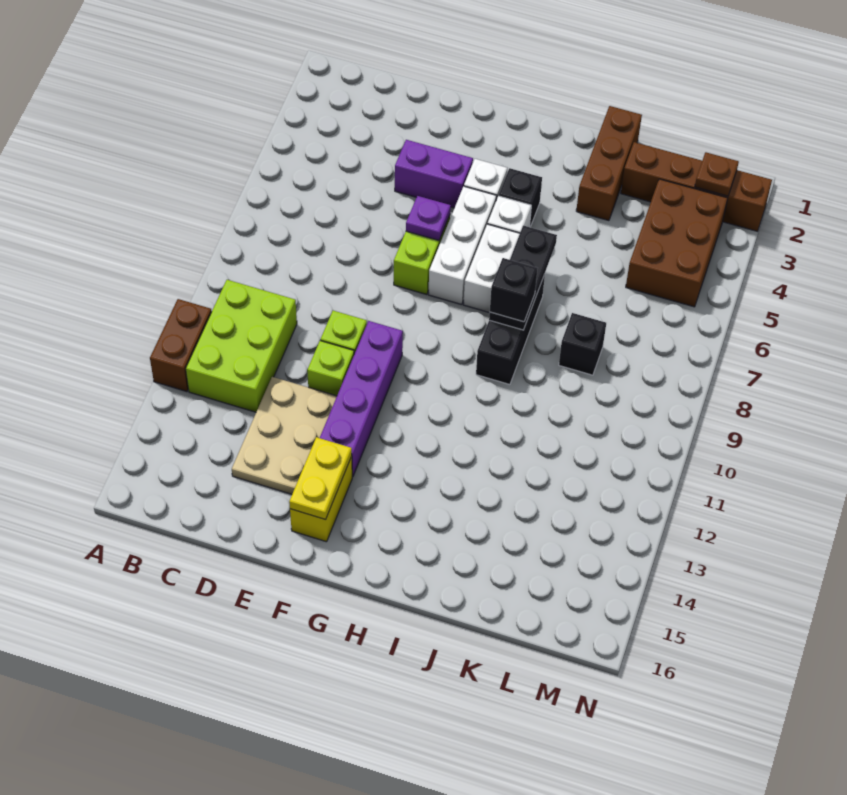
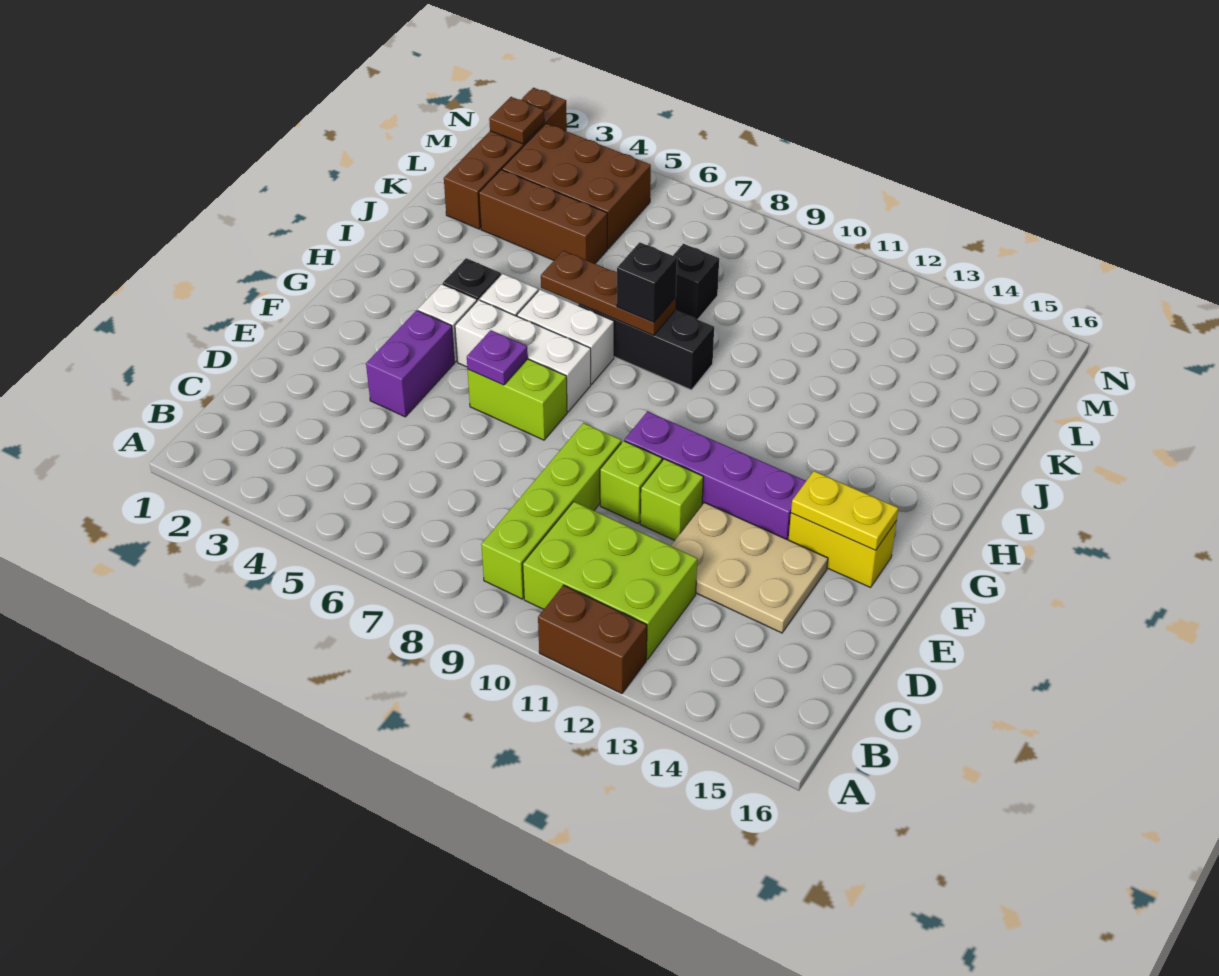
none -> lime 1x4 brick [481,423,621,599]
black 1x3 plate [489,225,557,330] -> brown 1x3 plate [541,251,676,335]
brown 1x3 brick [576,106,642,221] -> brown 1x3 brick moved to [479,170,607,264]

